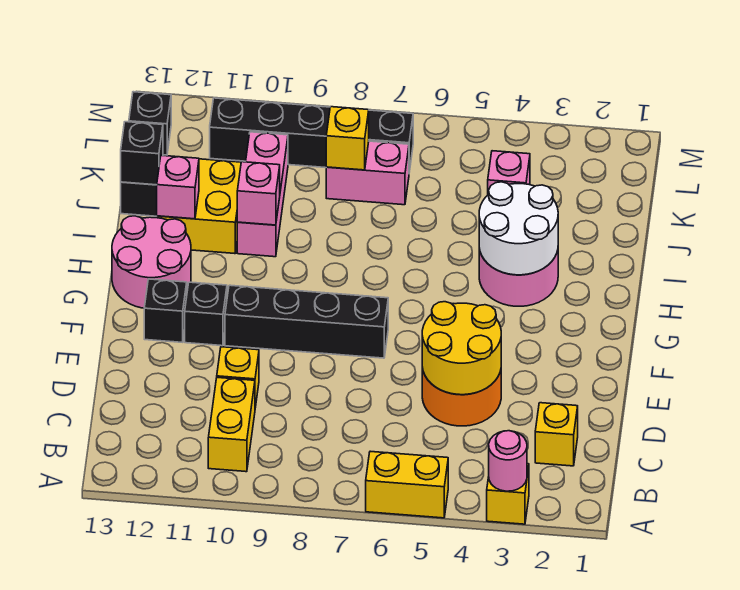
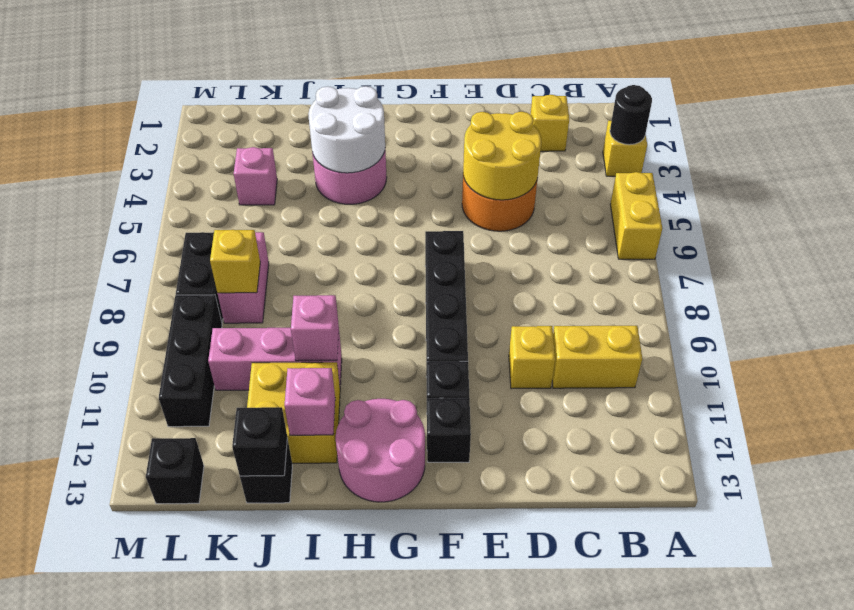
pink 1x1 round brick [489,431,527,491] -> black 1x1 round brick [610,85,652,145]

